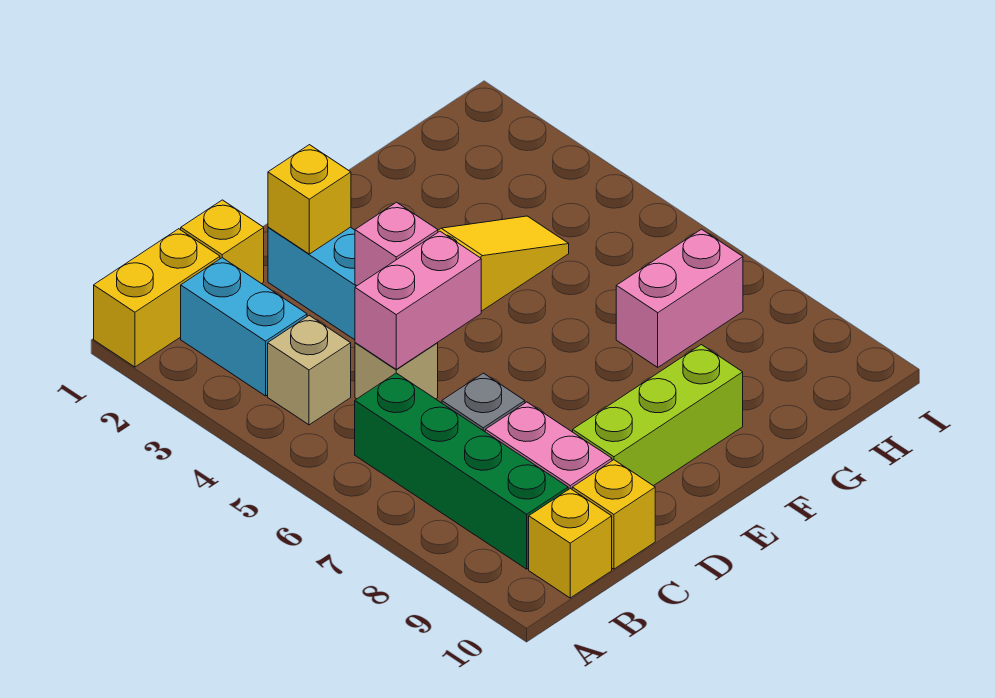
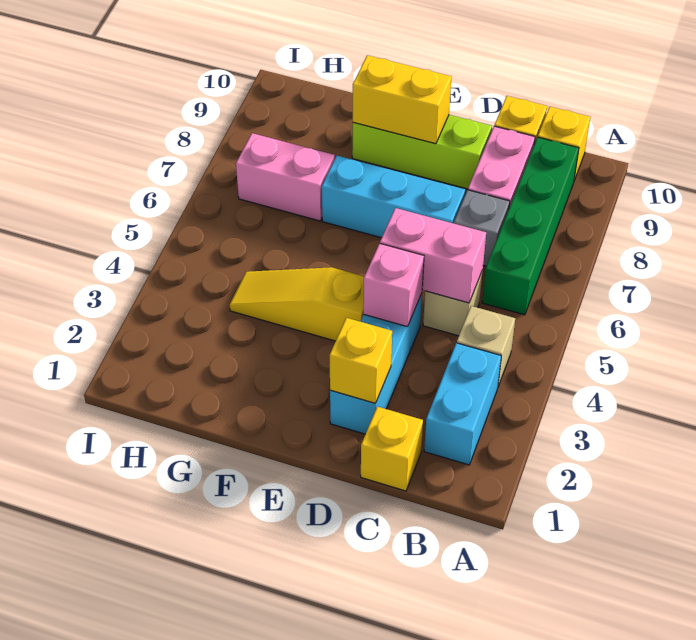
yellow 1x2 brick [94,229,220,367] -> yellow 1x2 brick moved to [353,55,451,144]
none -> cyan 1x3 brick [322,156,465,238]

